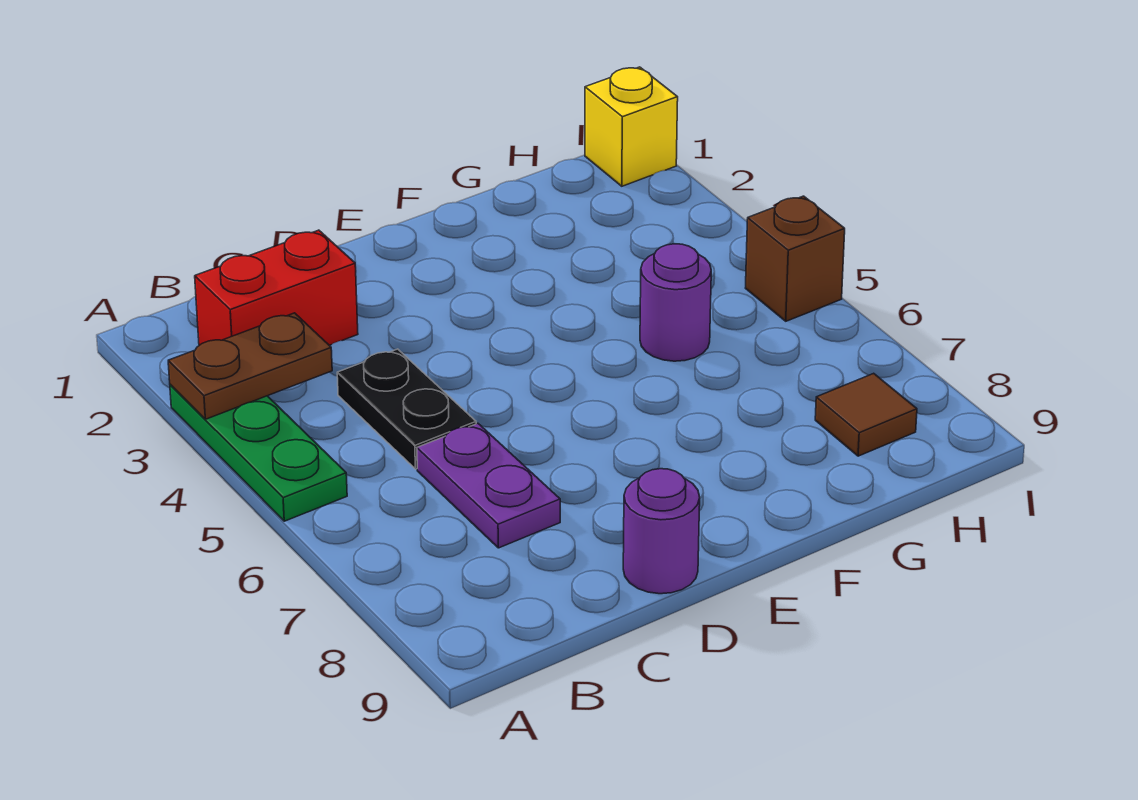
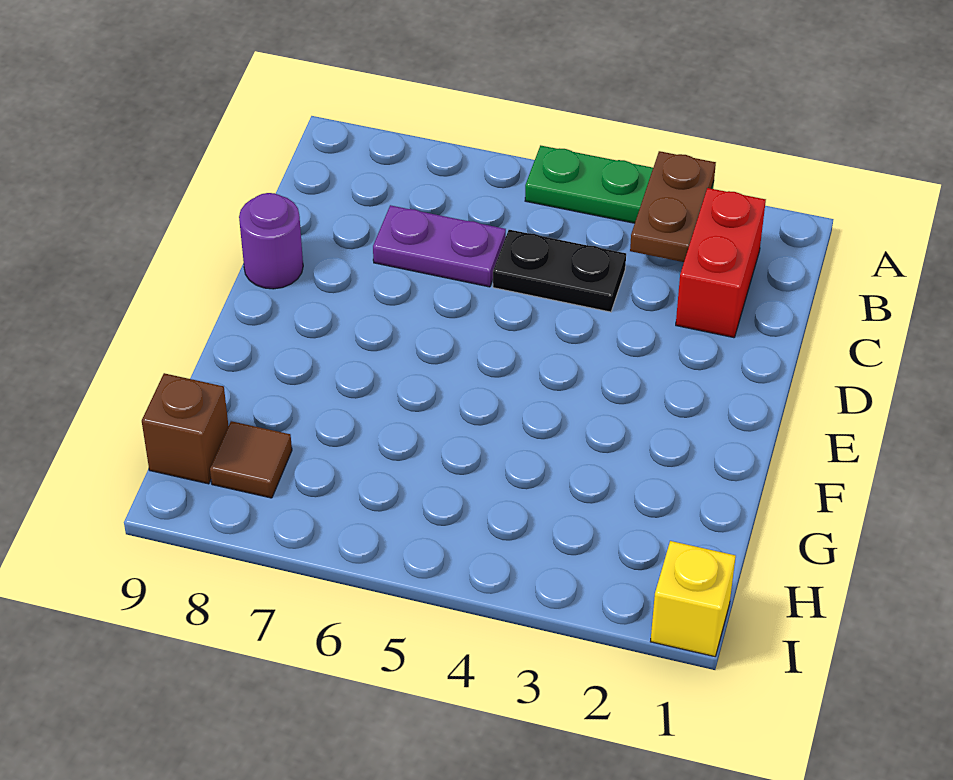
purple 1x1 round brick [640,244,711,361] -> none
brown 1x1 brick [746,196,845,321] -> brown 1x1 brick moved to [142,373,228,484]

